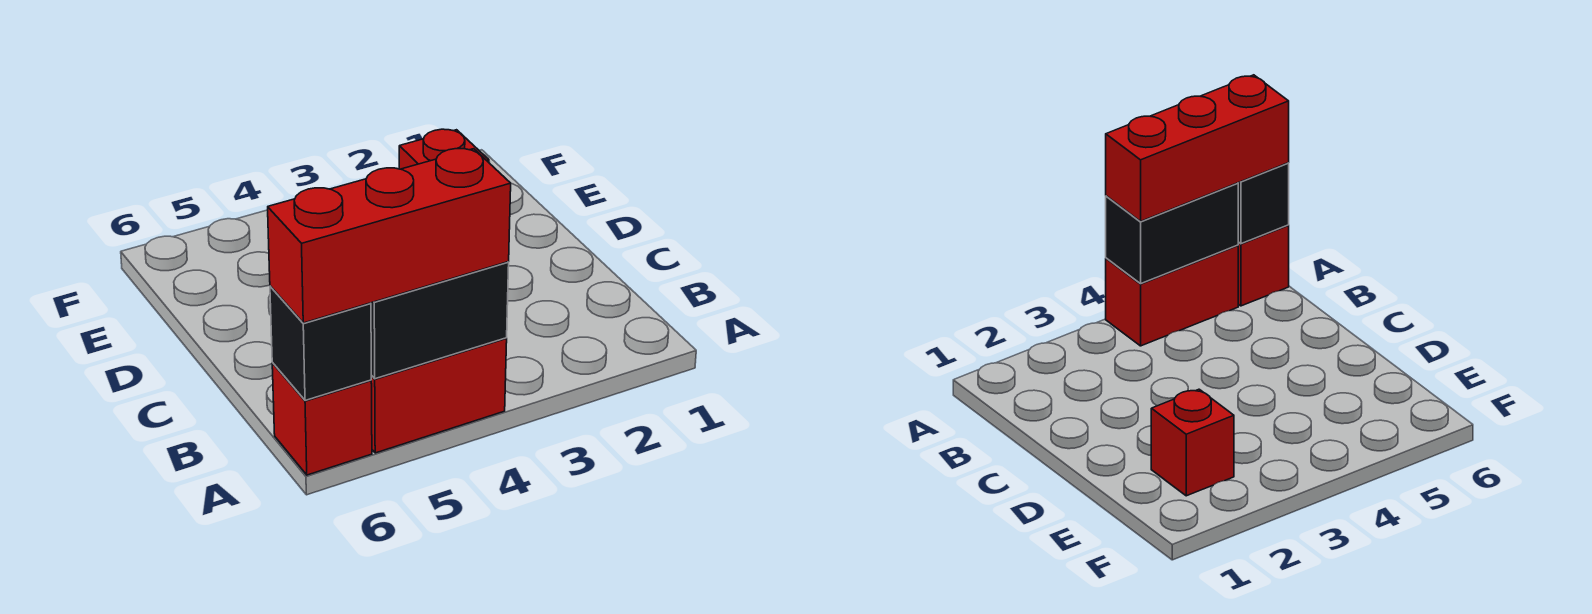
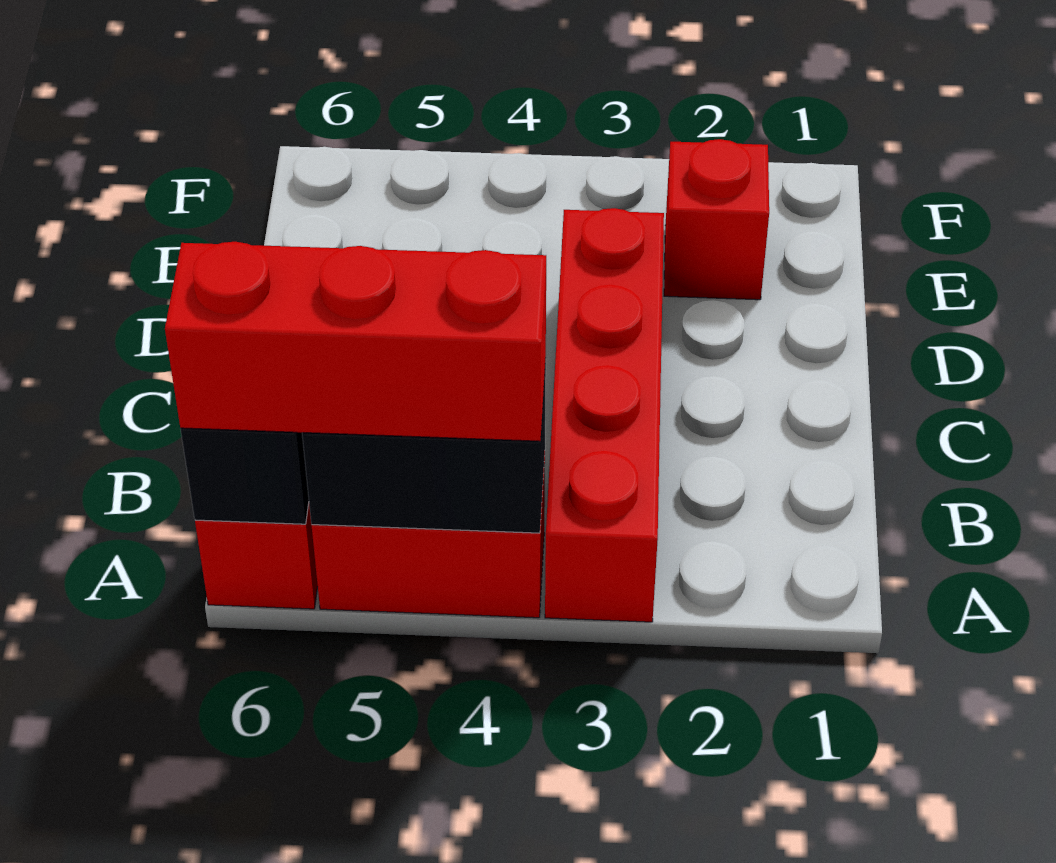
none -> red 1x4 brick [545,208,664,622]

